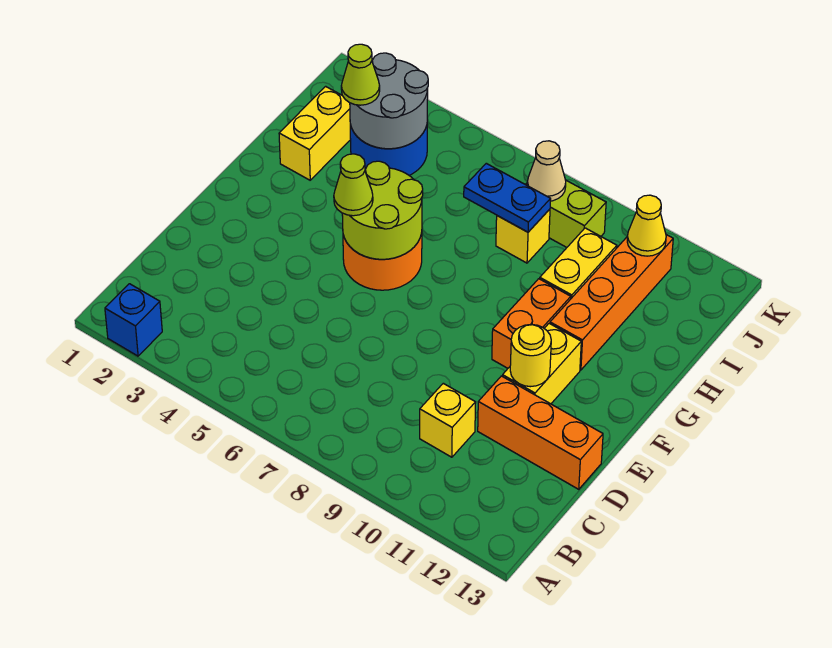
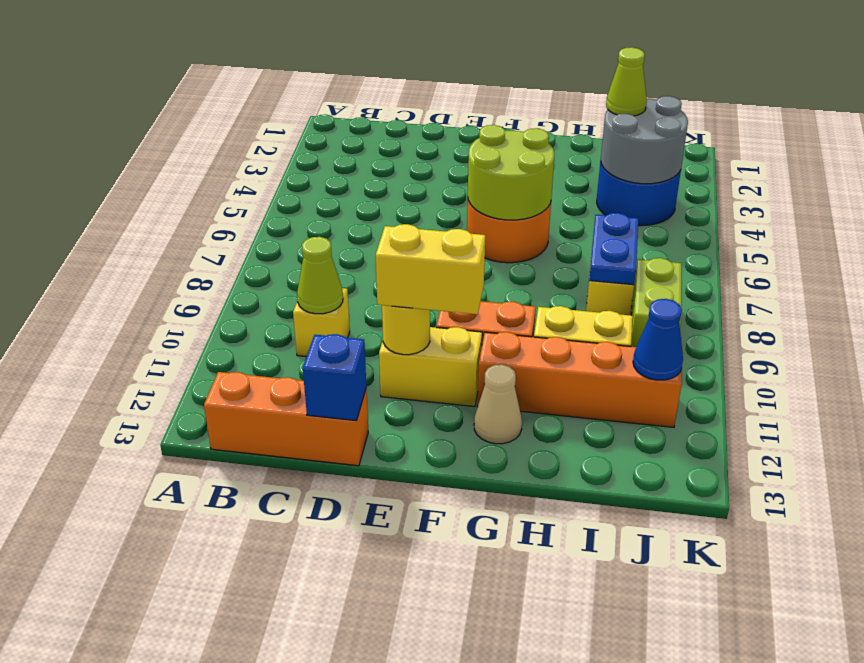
blue 1x1 brick [105,284,162,356] -> blue 1x1 brick moved to [303,334,366,421]
orange 1x3 brick [478,376,603,489] -> orange 1x3 brick turned to [204,372,368,466]
lime 1x1 cone [334,154,373,216] -> lime 1x1 cone moved to [297,237,343,314]
yellow 1x2 brick [279,86,351,180] -> yellow 1x2 brick moved to [376,224,485,314]
tan 1x1 cone [527,141,566,201] -> tan 1x1 cone moved to [474,364,522,444]
yellow 1x1 cone [627,195,666,256] -> blue 1x1 cone [633,299,683,380]

